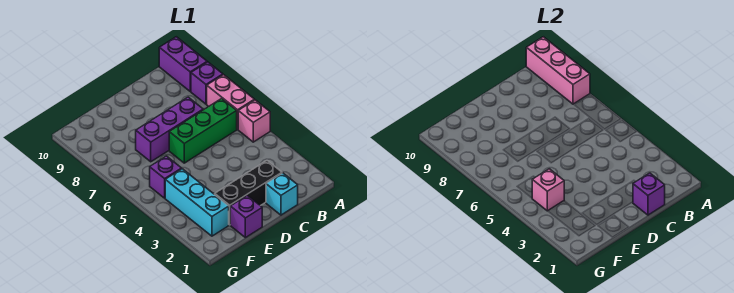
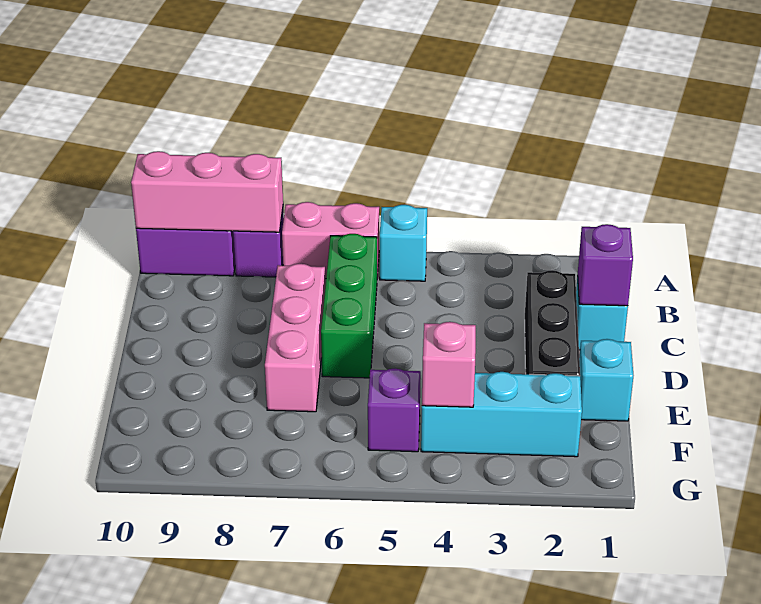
pink 1x1 brick [238,100,270,142] -> cyan 1x1 brick [379,205,427,281]
purple 1x3 brick [136,97,203,162] -> pink 1x3 brick [265,264,325,412]
purple 1x1 brick [230,195,262,238] -> cyan 1x1 brick [579,339,633,421]

